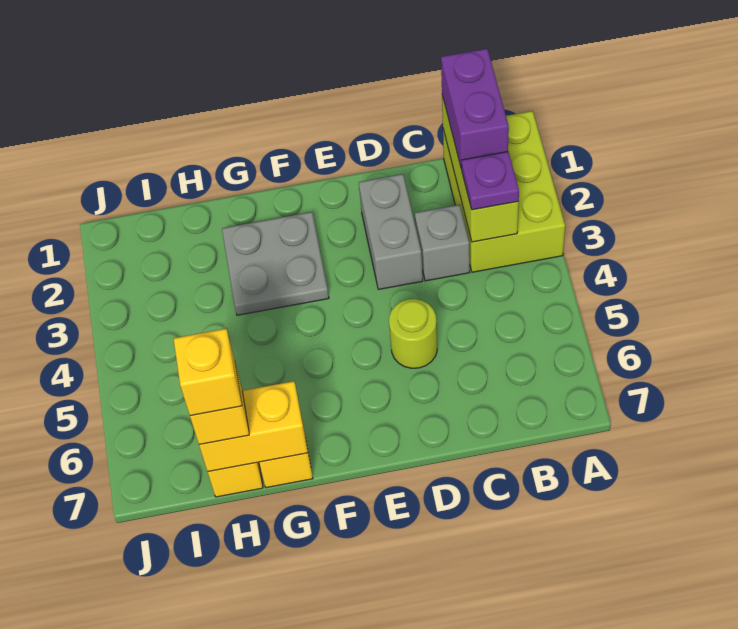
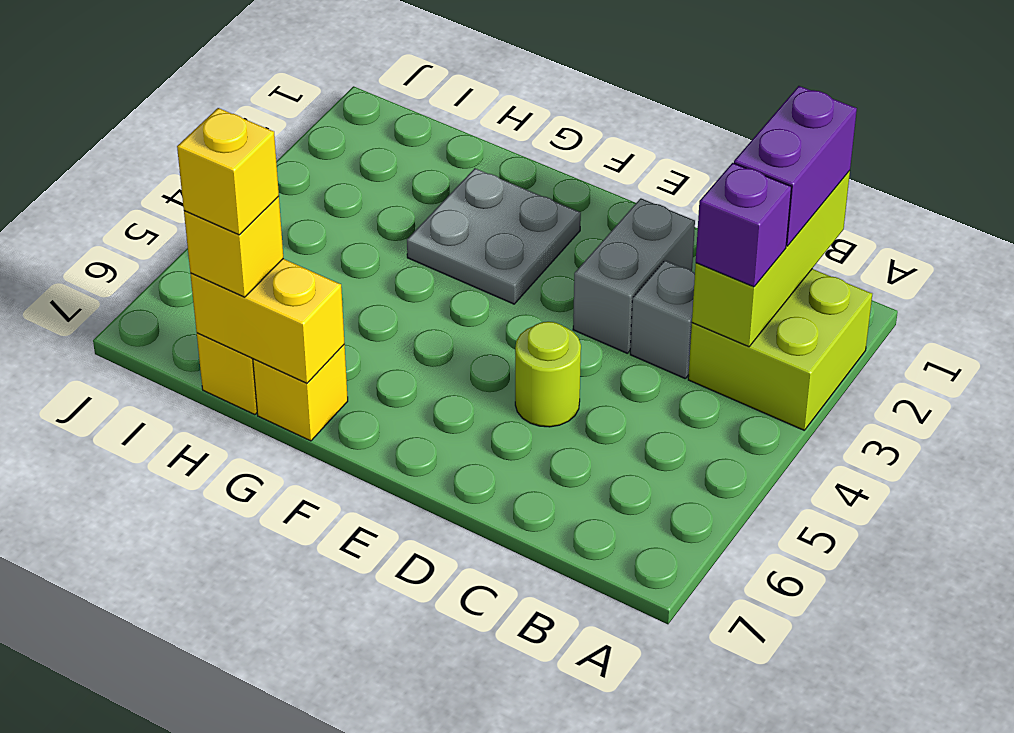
lime 2x3 brick [443,111,565,272] -> lime 2x2 brick [688,269,872,430]
purple 1x1 plate [462,152,519,210] -> purple 1x1 brick [696,163,791,287]

